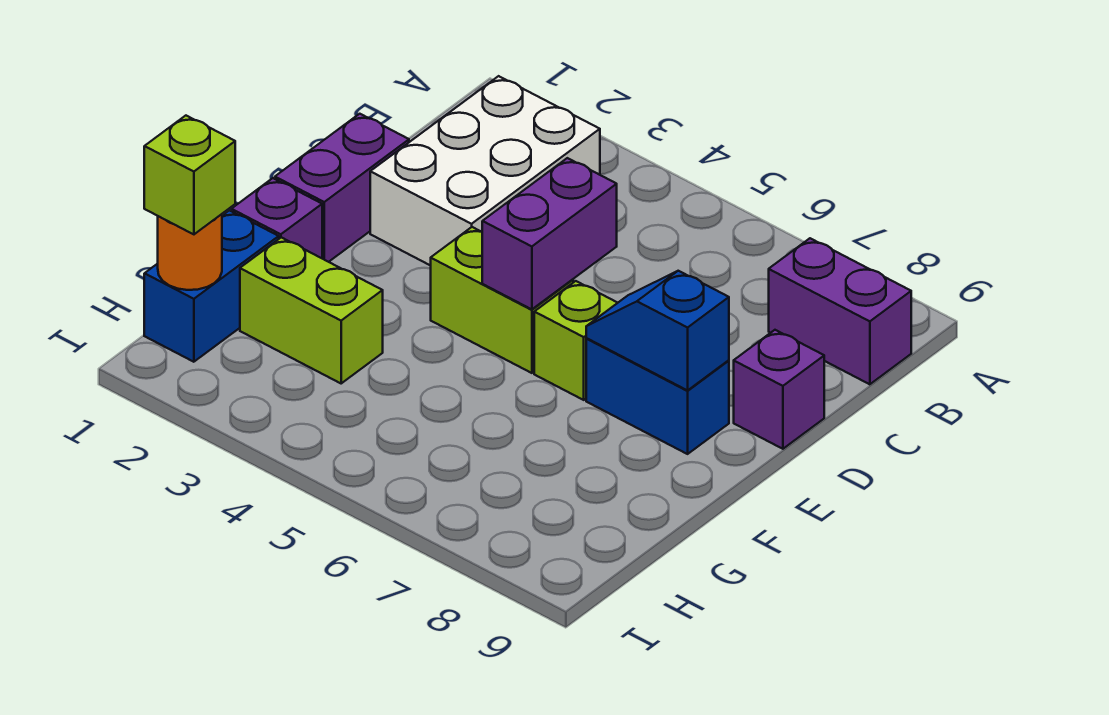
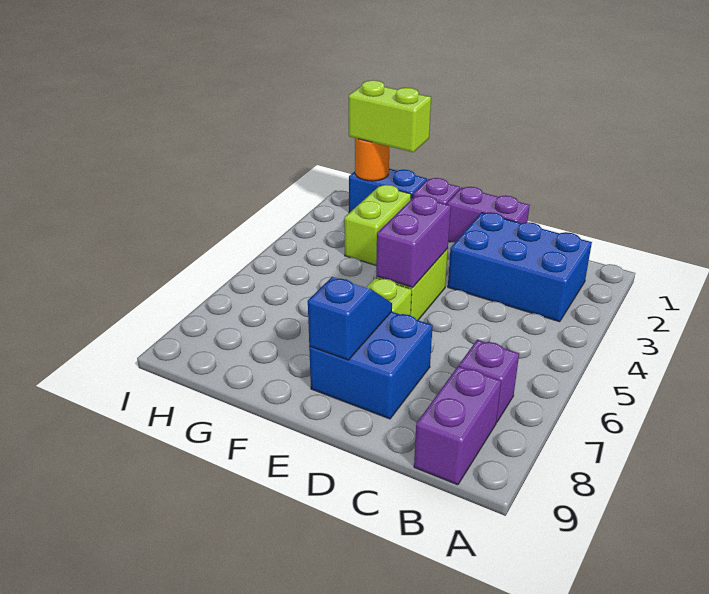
white 2x3 brick [370,76,600,266] -> blue 2x3 brick [448,212,592,322]
purple 1x2 brick [482,158,617,309] -> purple 1x2 brick turned to [376,195,451,287]
purple 1x1 brick [734,330,824,449] -> purple 1x1 brick moved to [459,340,519,422]
blue 1x2 brick [586,339,729,454] -> blue 2x2 brick [309,312,433,419]
lime 1x1 brick [144,116,235,234] -> lime 1x2 brick [349,80,431,152]

